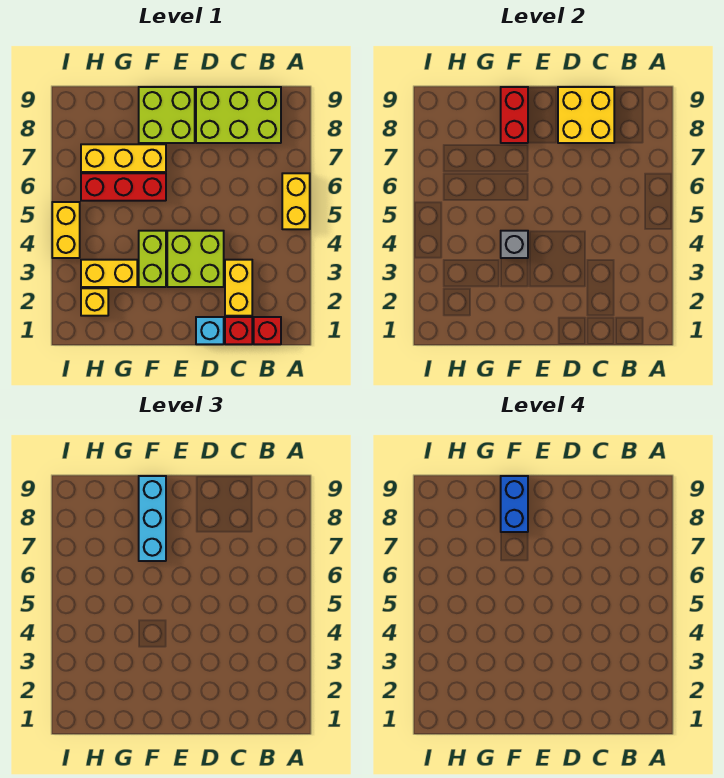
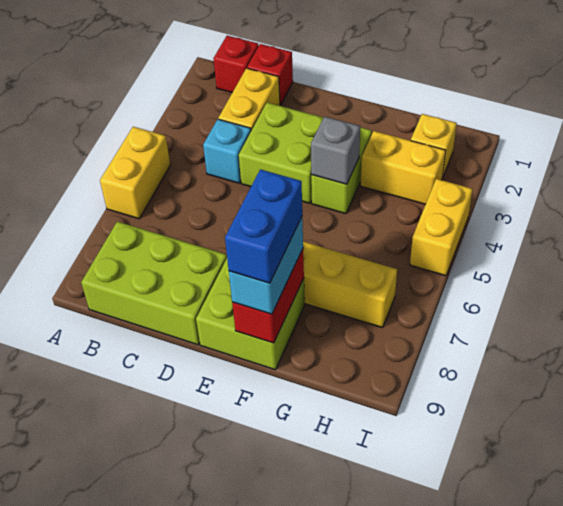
yellow 2x2 brick [558,87,614,143] -> none
cyan 1x1 brick [196,317,224,344] -> cyan 1x1 brick moved to [203,119,251,183]
red 1x3 brick [81,173,166,201] -> none
cyan 1x3 brick [139,476,166,561] -> cyan 1x2 brick [229,217,303,314]

